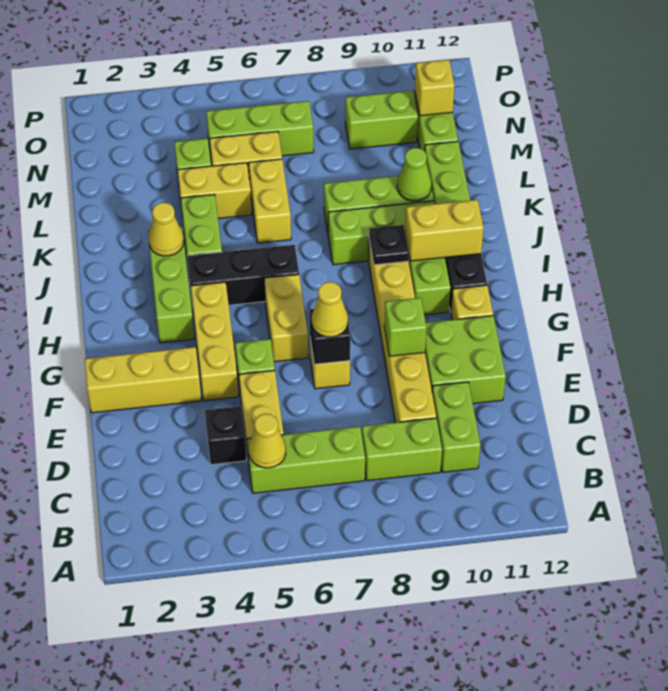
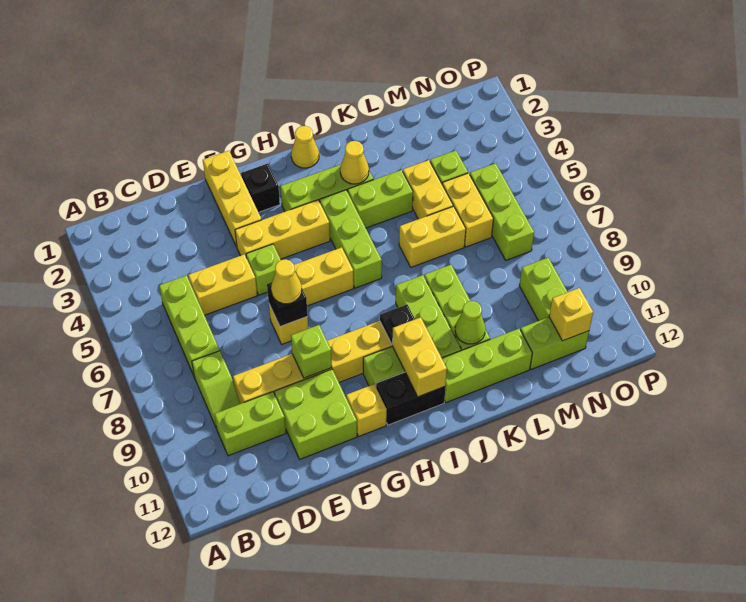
yellow 1x1 cone [249,414,286,468] -> yellow 1x1 cone moved to [291,126,319,168]
lime 1x2 brick [362,418,442,481] -> lime 1x2 slope [192,351,240,429]
black 1x1 brick [205,406,246,465] -> black 1x1 brick moved to [241,164,280,212]
black 1x3 brick [187,245,299,305] -> lime 1x3 brick [320,190,382,288]

